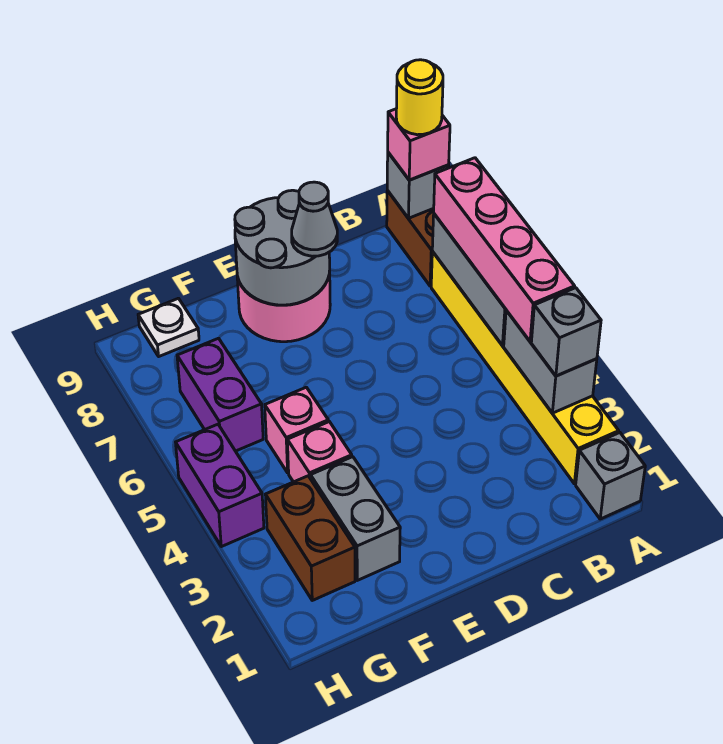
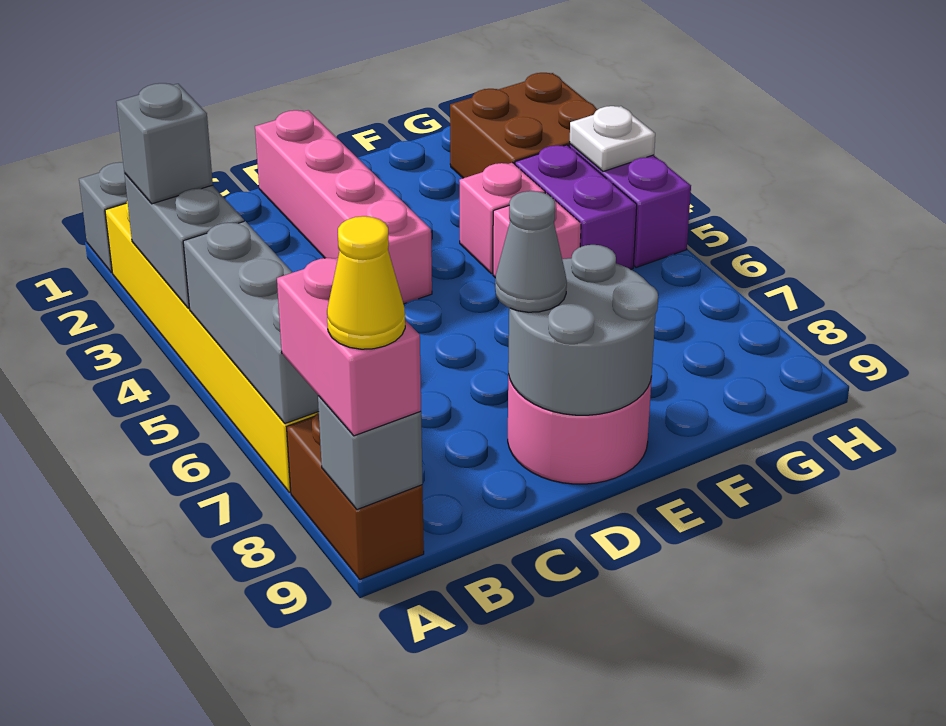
pink 1x4 brick [434,158,575,342] -> pink 1x4 brick moved to [255,110,432,304]
pink 1x1 brick [388,109,450,180] -> pink 1x2 brick [277,258,421,436]
yellow 1x1 round brick [396,60,443,135] -> yellow 1x1 cone [327,216,405,349]
grey 1x2 brick [311,457,400,580] -> none
brown 1x2 brick [265,476,355,600] -> brown 2x2 brick [450,73,598,178]
purple 1x2 brick [177,338,263,451] -> purple 1x2 brick moved to [515,145,637,269]
white 1x1 plate [138,298,199,356] -> white 1x1 plate moved to [570,106,655,171]

